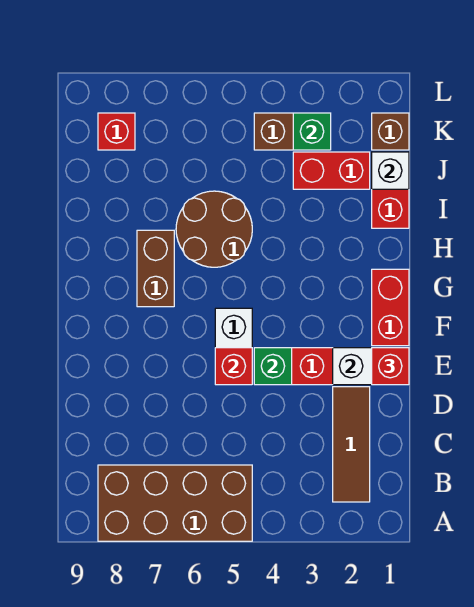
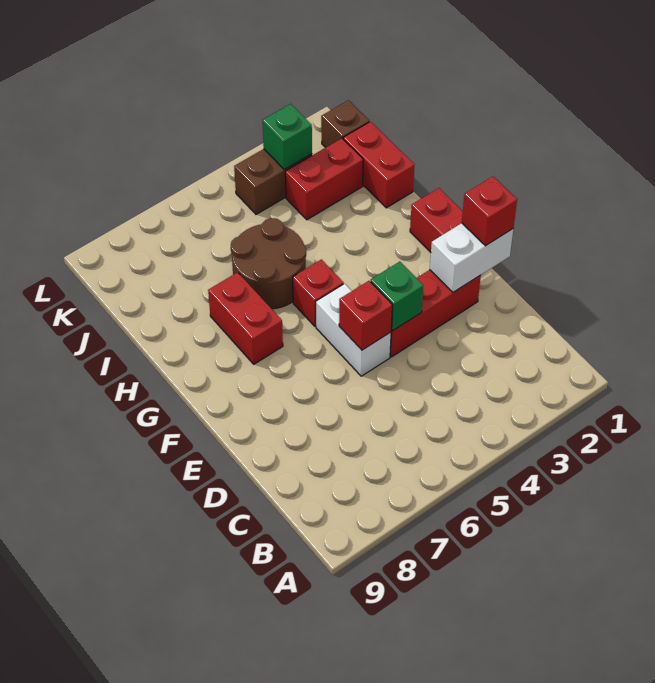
brown 2x4 brick [98,465,252,541] -> none
brown 1x3 tile [333,387,370,502] -> none
brown 1x2 brick [137,230,174,307] -> red 1x2 brick [208,272,283,364]
white 1x1 brick [372,152,409,189] -> none
red 1x1 brick [98,113,135,150] -> red 1x1 brick moved to [293,259,344,326]

